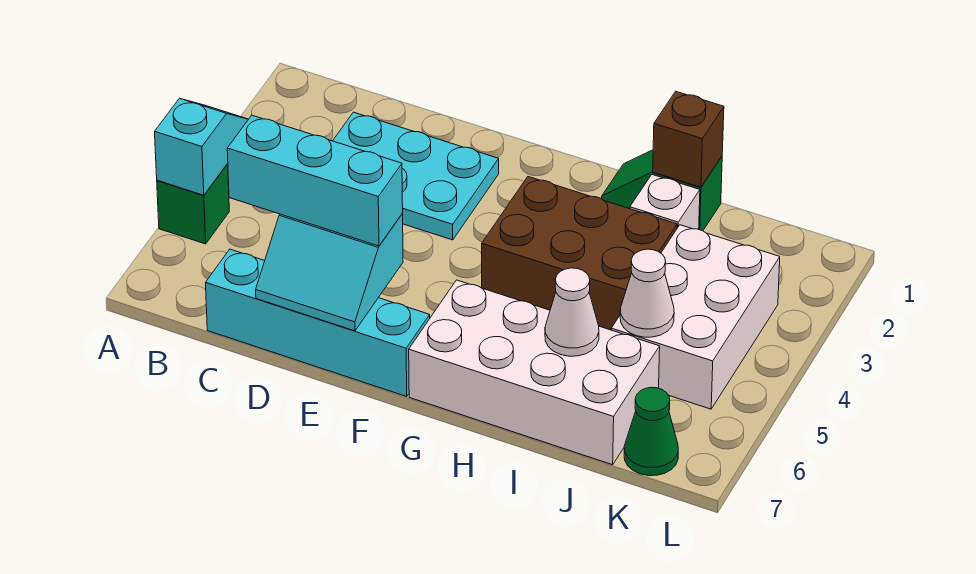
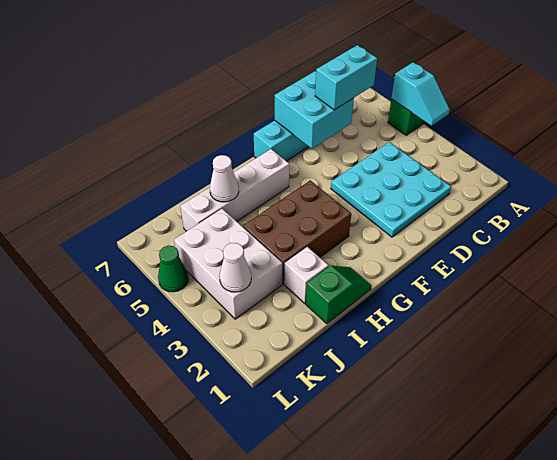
cyan 2x3 plate [333,112,499,240] -> cyan 3x3 plate [331,142,451,237]
cyan 1x3 brick [227,115,403,246] -> cyan 1x2 brick [315,45,377,110]
cyan 2x2 slope [256,214,403,331] -> cyan 2x2 brick [275,71,354,148]
white 2x4 brick [409,280,660,465] -> white 1x4 brick [180,149,289,231]
brown 1x1 brick [653,92,724,187] -> none
white 1x1 cone [620,249,674,337] -> white 1x1 cone moved to [220,243,251,292]
green 1x1 cone [624,388,678,476] -> green 1x1 cone moved to [158,246,188,292]

